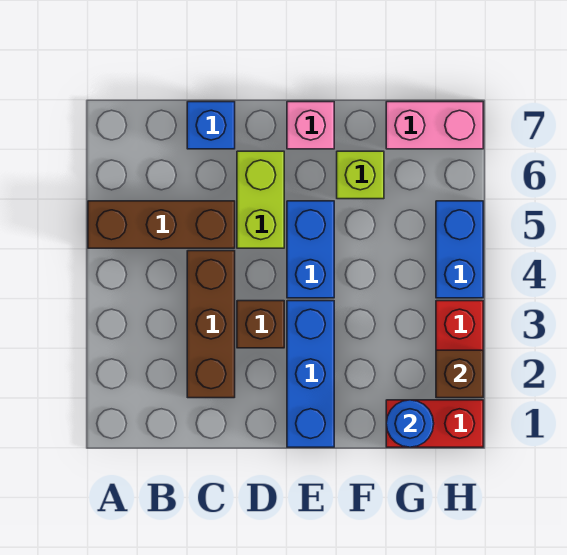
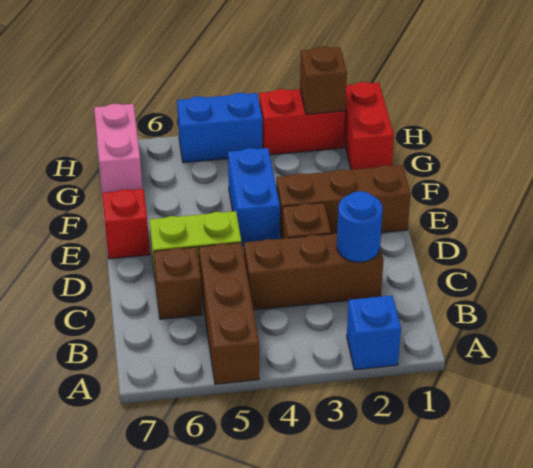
none -> brown 1x1 brick [153,247,203,319]
blue 1x1 brick [187,102,235,149] -> blue 1x1 brick moved to [347,295,401,370]
blue 1x3 brick [287,301,334,447] -> brown 1x3 brick [276,165,411,239]
blue 1x2 brick [287,201,334,298] -> blue 1x2 brick turned to [228,148,280,246]
pink 1x1 brick [287,102,334,149] -> red 1x1 brick [102,189,150,259]
lime 1x1 brick [337,151,384,199] -> none
blue 1x1 round brick [386,400,434,447] -> blue 1x1 round brick moved to [337,191,383,262]

